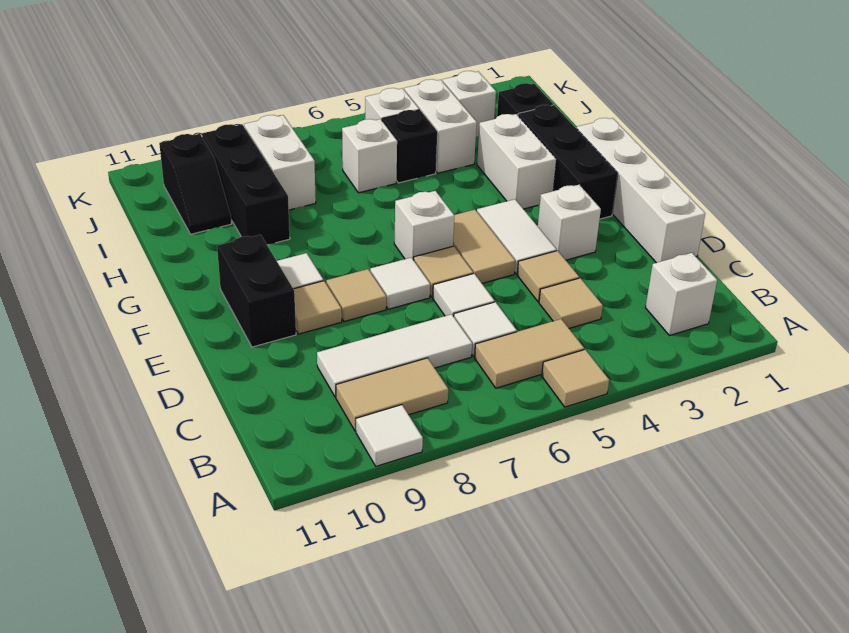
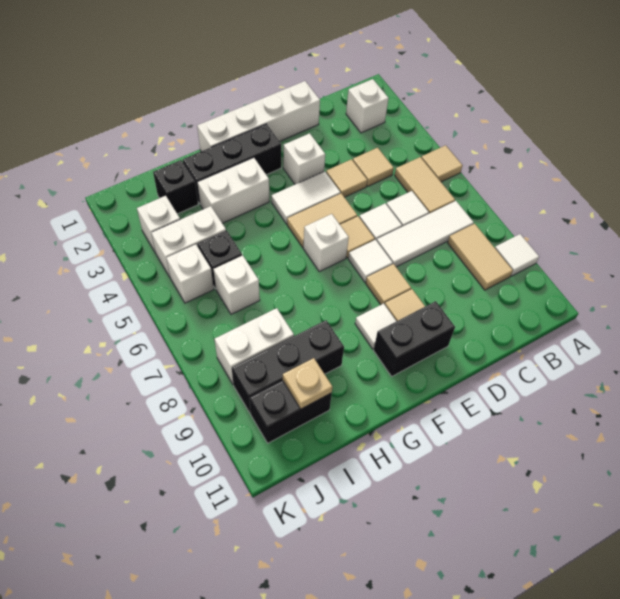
white 1x3 tile [317,314,472,397] -> white 1x3 tile turned to [377,201,474,267]
black 1x2 slope [159,134,232,234] -> black 1x2 brick [250,381,332,443]
none -> tan 1x1 plate [283,358,332,409]

